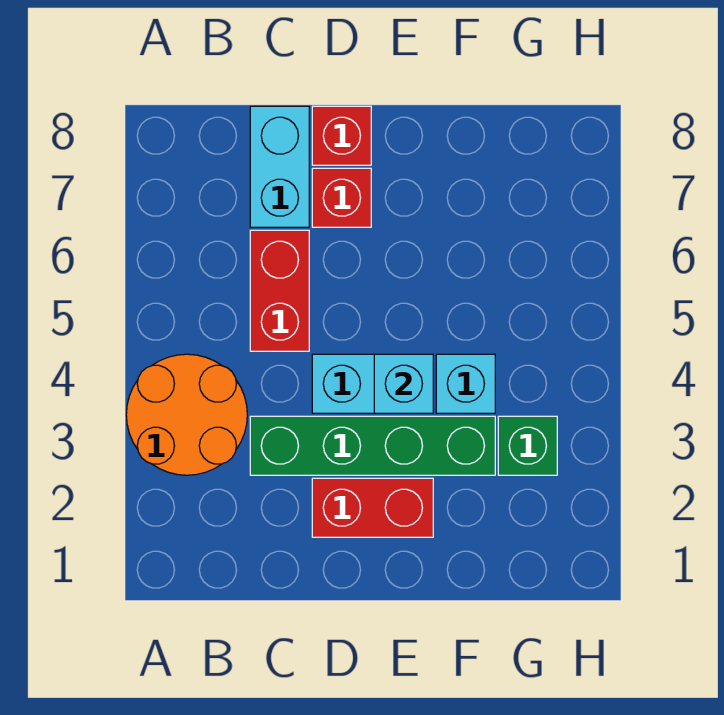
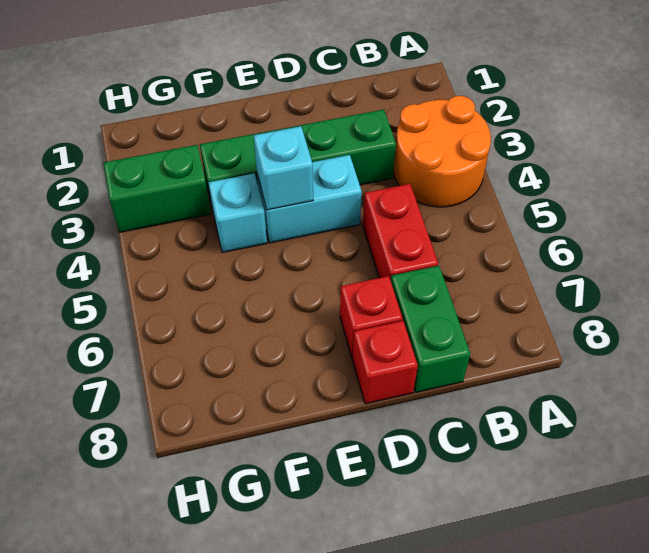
cyan 1x2 brick [250,106,309,227] -> green 1x2 brick [391,266,470,392]
red 1x2 brick [312,478,433,537] -> none
green 1x1 brick [498,416,557,475] -> green 1x2 brick [103,145,211,232]

